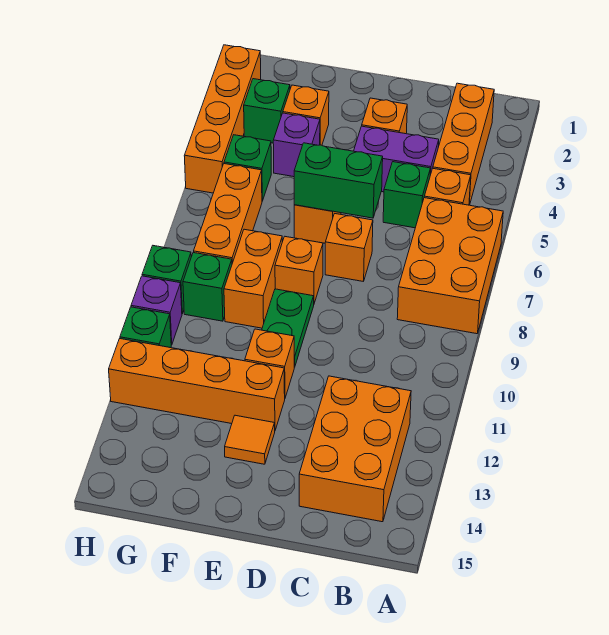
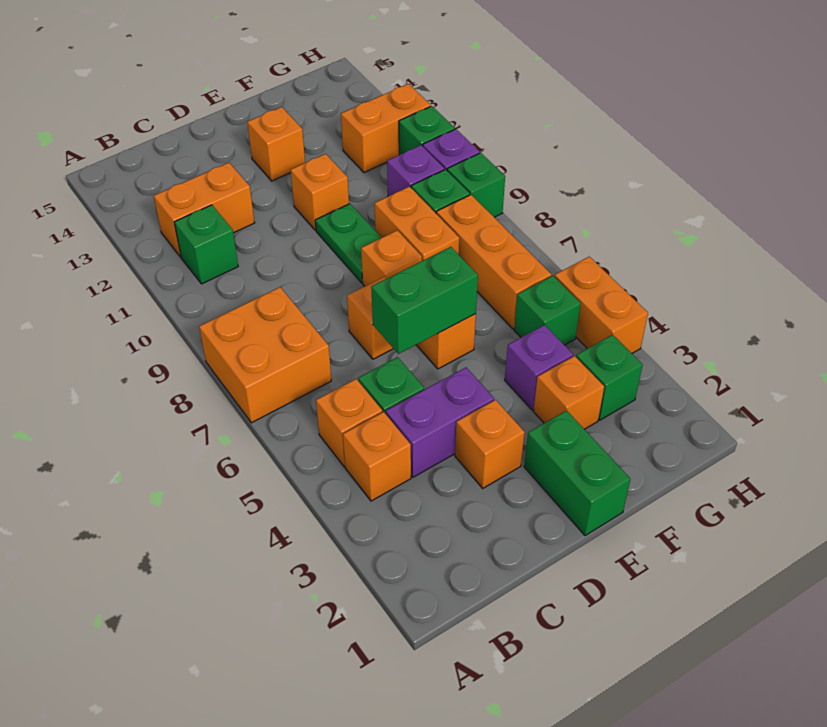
orange 2x3 brick [397,198,503,334] -> orange 2x2 brick [199,287,331,423]
orange 1x3 brick [433,83,494,205] -> orange 1x1 brick [343,412,411,501]
none -> green 1x1 brick [174,205,238,284]
orange 2x3 brick [299,376,411,522] -> orange 1x2 brick [154,163,255,257]
none -> green 1x2 brick [524,410,630,536]
orange 1x4 brick [109,339,285,430] -> orange 1x2 brick [341,84,431,173]
orange 1x1 tile [225,415,275,464] -> orange 1x1 brick [247,107,305,181]
none -> purple 1x1 brick [387,145,444,196]
orange 1x4 brick [184,45,261,193] -> orange 1x2 brick [554,257,648,353]

